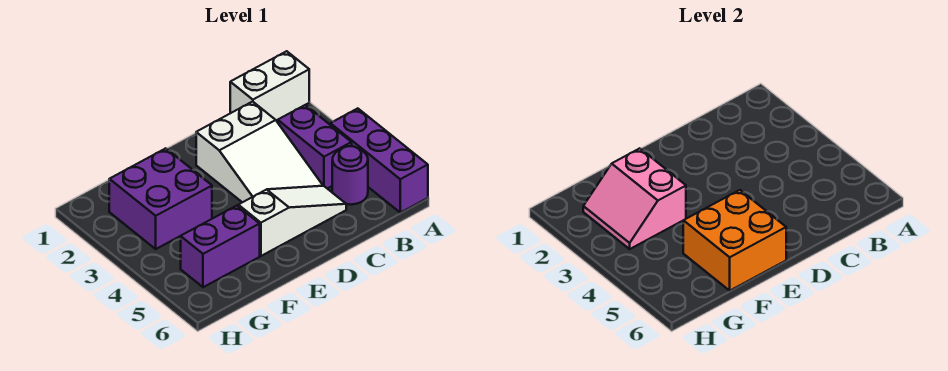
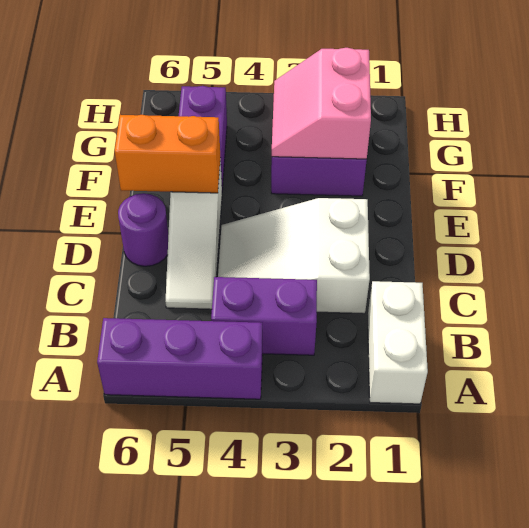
purple 1x1 round brick [332,146,368,205] -> purple 1x1 round brick moved to [118,193,168,266]
orange 2x2 brick [683,190,786,291] -> orange 1x2 brick [115,115,220,193]
pink 2x2 slope [583,148,686,249] -> pink 2x2 slope turned to [272,48,371,159]

